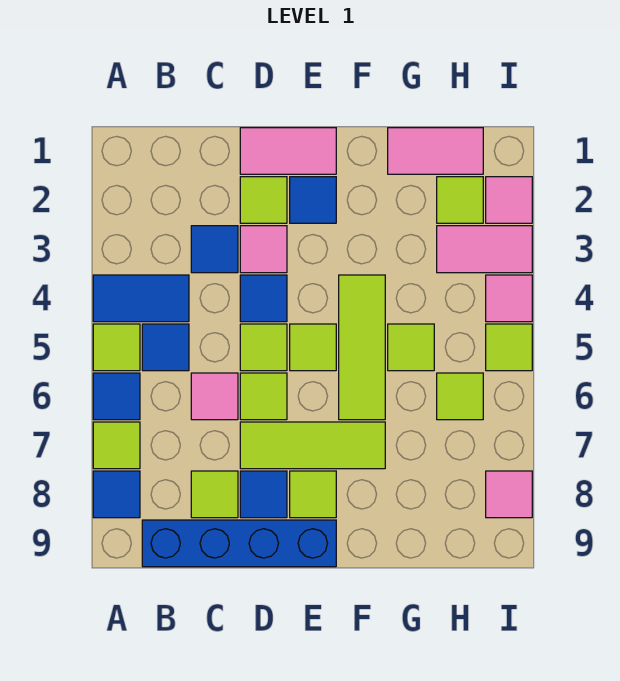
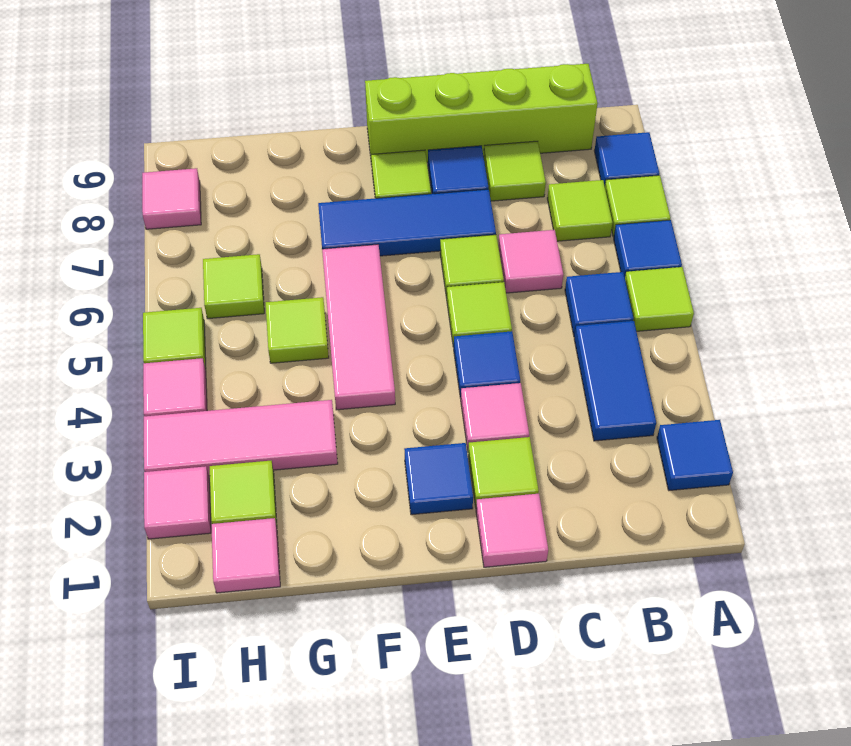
blue 1x2 tile [93,275,189,322] -> blue 1x2 tile turned to [574,321,656,441]
blue 1x4 brick [142,520,336,567] -> lime 1x4 brick [365,64,598,165]
blue 1x1 tile [191,226,238,273] -> blue 1x1 tile moved to [657,420,733,491]
pink 1x2 tile [240,128,336,174] -> pink 1x1 tile [476,494,548,567]
lime 1x3 tile [240,422,385,469] -> blue 1x3 tile [318,189,496,256]
lime 1x1 tile [290,324,336,371] -> lime 1x1 tile moved to [547,180,612,241]
lime 1x3 tile [339,275,385,420] -> pink 1x3 tile [322,244,395,410]
pink 1x2 tile [388,128,483,174] -> pink 1x1 tile [211,518,280,593]
pink 1x2 tile [437,226,532,273] -> pink 1x3 tile [144,400,338,476]

